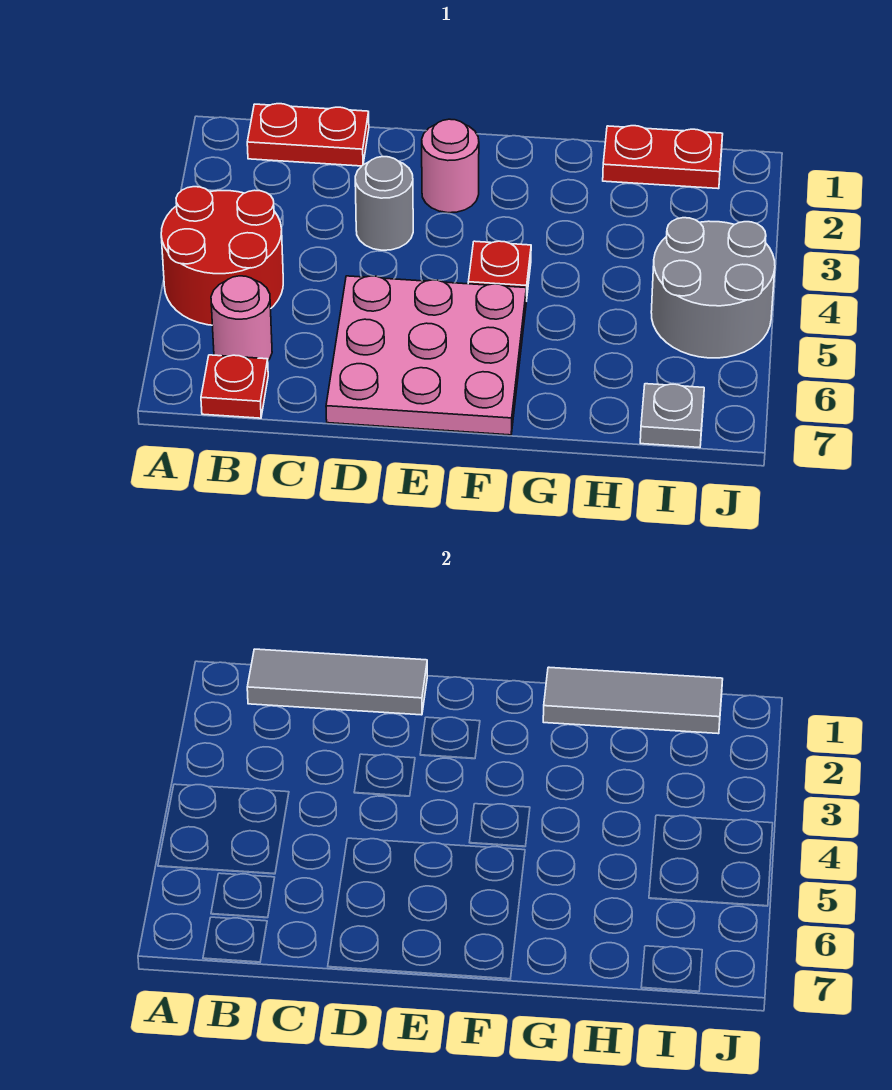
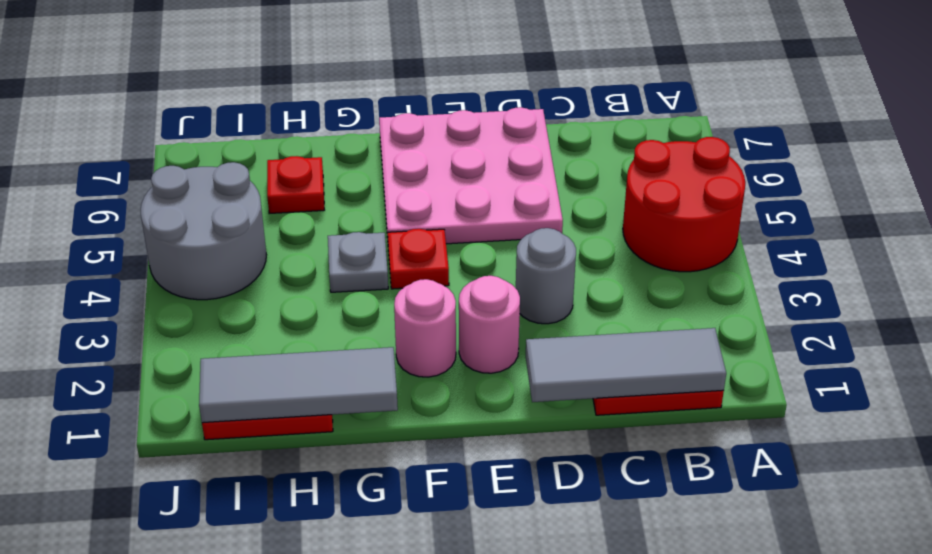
pink 1x1 round brick [211,276,272,360] -> pink 1x1 round brick moved to [394,279,456,377]
red 1x1 plate [201,355,268,418] -> red 1x1 plate moved to [267,156,324,214]
grey 1x1 plate [640,384,704,448] -> grey 1x1 plate moved to [328,232,388,292]

